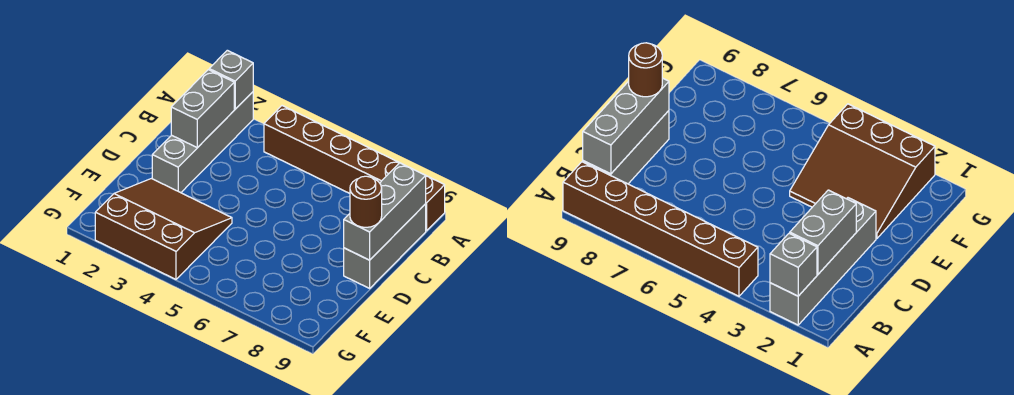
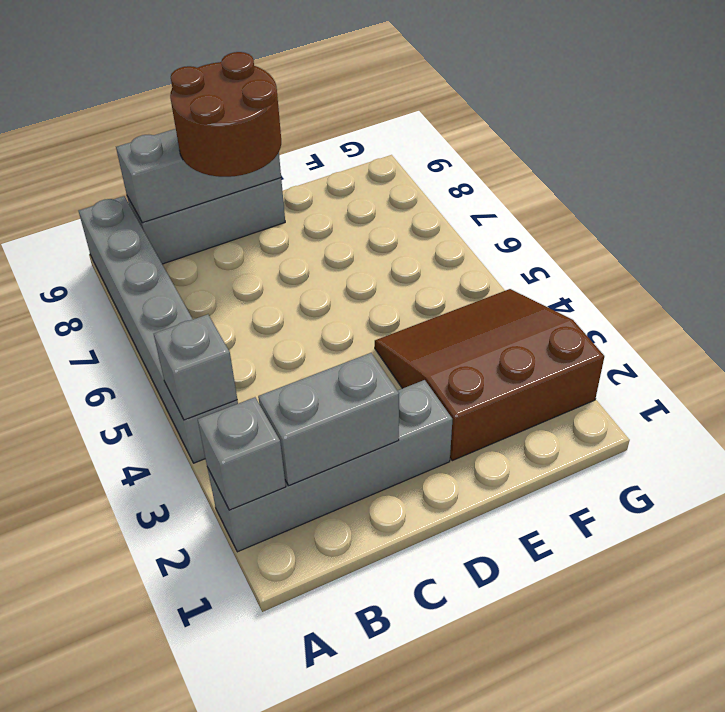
brown 1x6 brick [264,106,445,231] -> grey 1x6 brick [79,196,238,463]
none -> grey 1x1 brick [154,314,237,420]
brown 1x1 round brick [350,176,382,227] -> brown 2x2 round brick [170,52,281,177]
brown 3x3 slope [95,179,232,279] -> brown 3x3 slope turned to [375,289,604,461]

